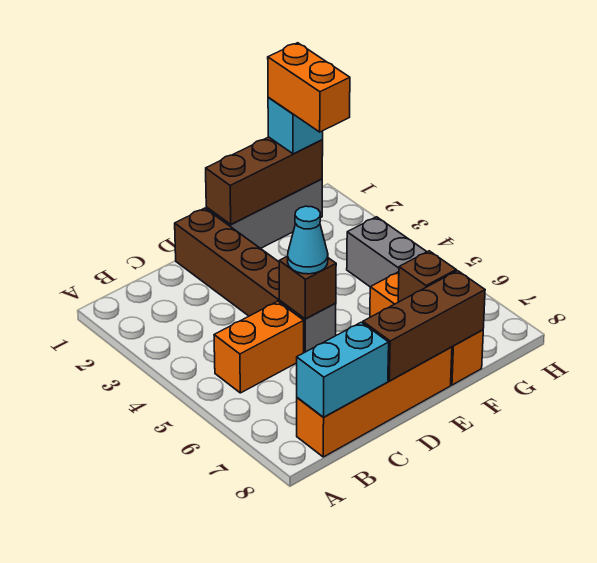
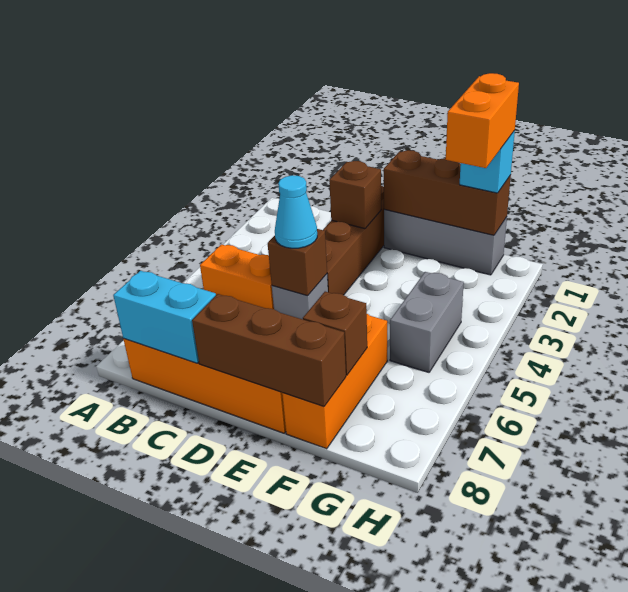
none -> brown 1x1 brick [329,161,381,229]

